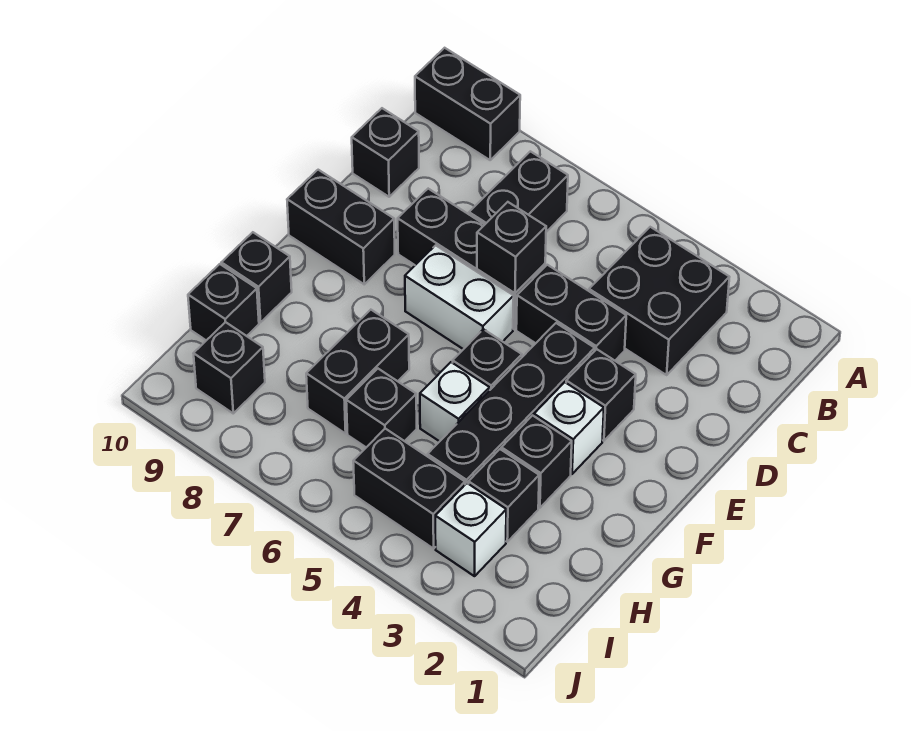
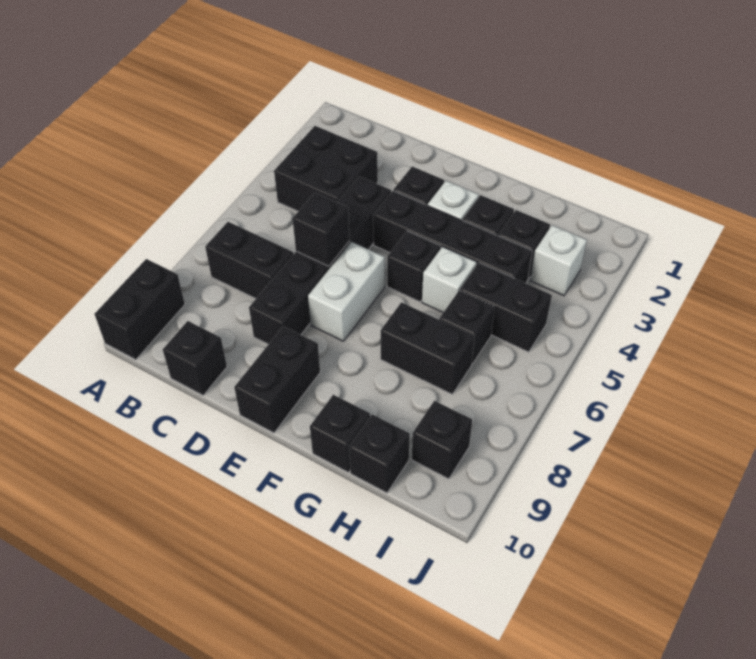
black 1x2 brick [353,429,465,549] -> black 1x2 brick turned to [460,263,552,352]

